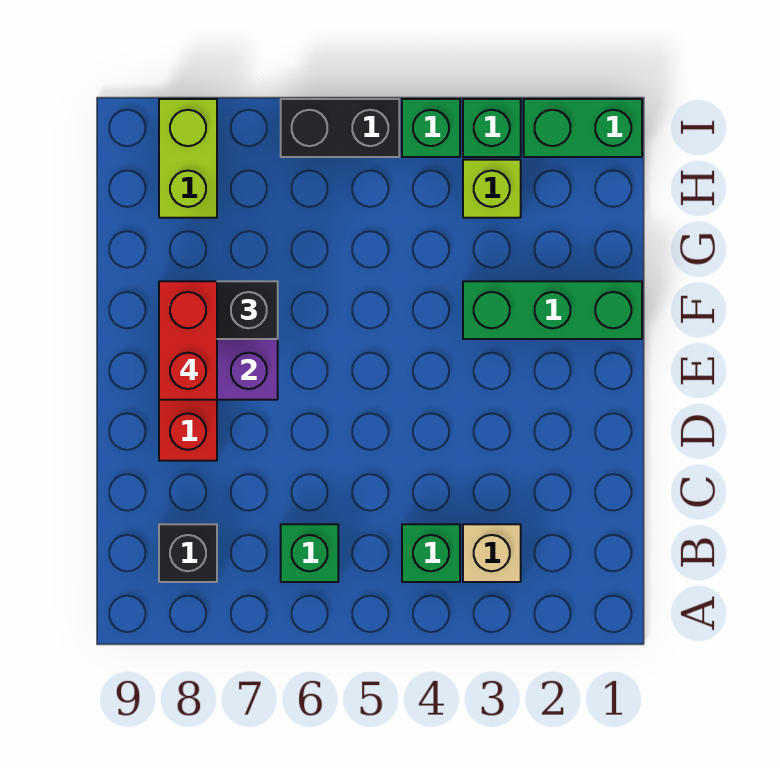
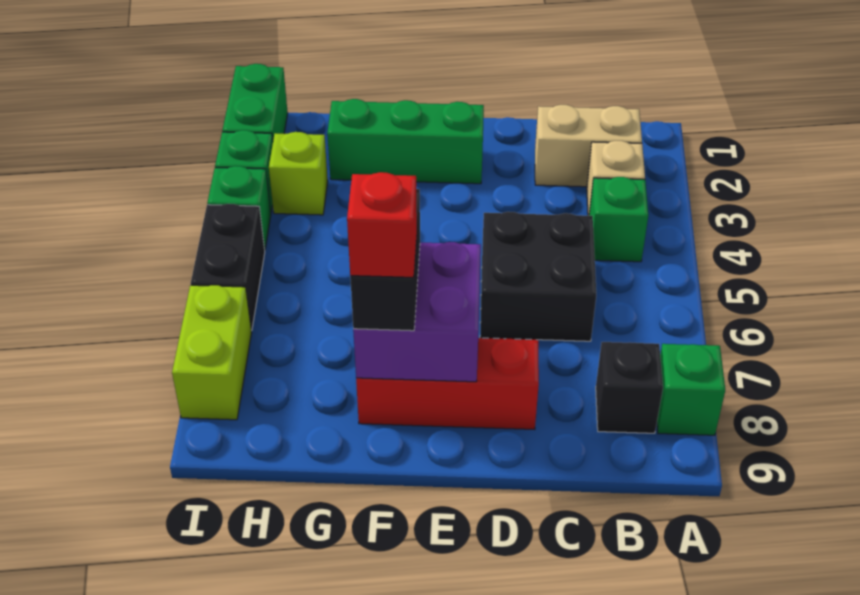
none -> tan 1x2 brick [535,105,642,187]
green 1x1 brick [281,524,338,582] -> green 1x1 brick moved to [657,344,725,435]
none -> black 2x2 brick [480,212,596,341]
red 1x2 brick [159,281,217,400] -> red 1x1 brick [347,172,417,277]
green 1x3 brick [463,281,642,339] -> green 1x3 brick turned to [327,99,484,184]
lime 1x2 brick [159,99,217,218] -> lime 1x2 brick turned to [172,285,252,420]

